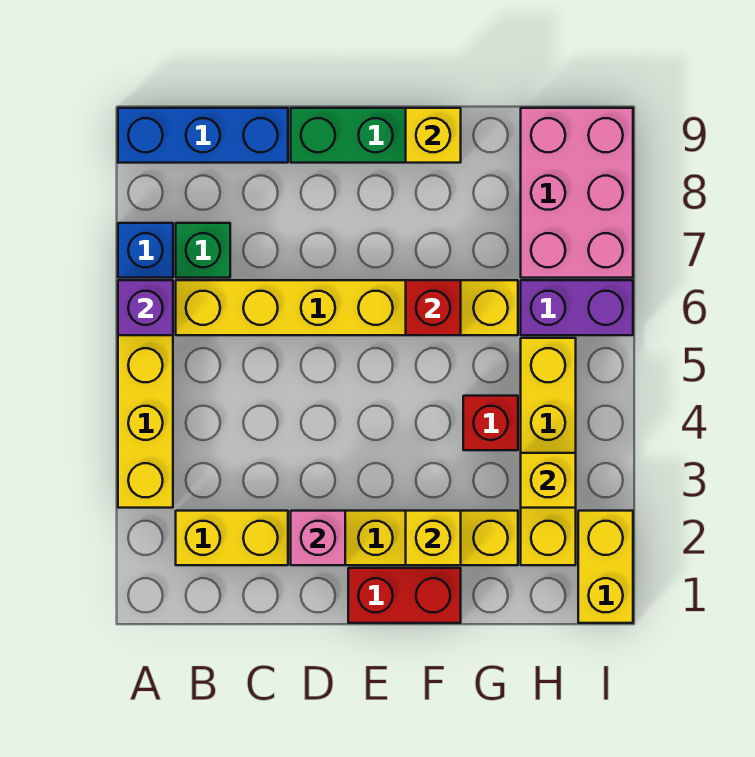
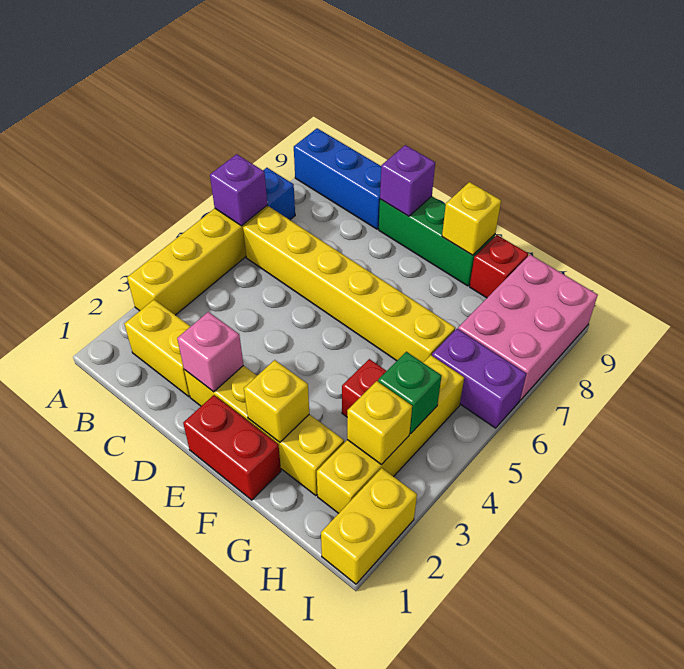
green 1x1 brick [176,223,230,278] -> green 1x1 brick moved to [378,352,442,434]
none -> purple 1x1 brick [380,145,435,216]
red 1x1 brick [406,280,461,335] -> red 1x1 brick moved to [470,235,528,298]

